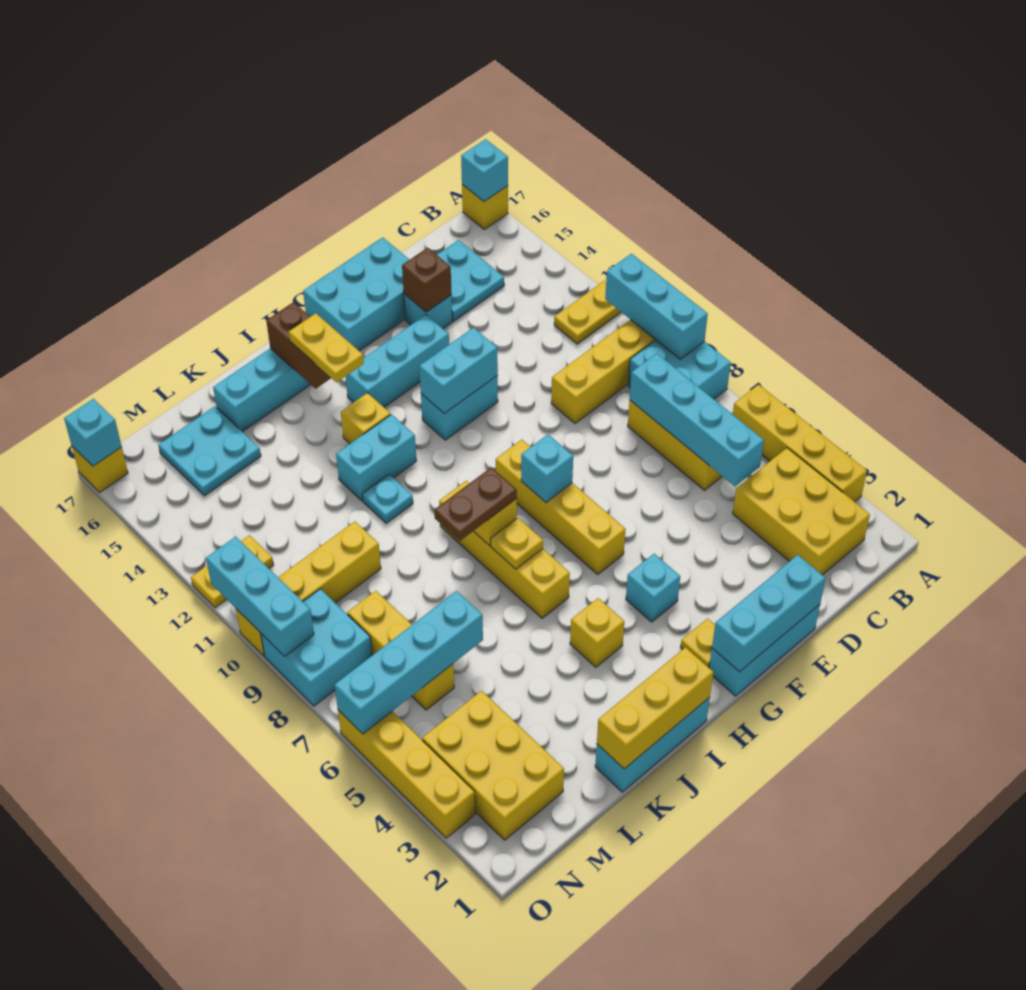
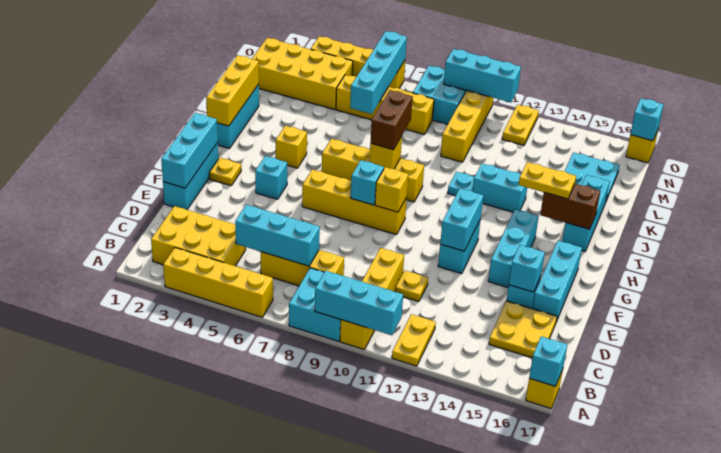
cyan 1x4 brick [630,353,764,486] -> cyan 1x3 brick [235,205,320,266]
cyan 2x2 plate [437,240,504,321] -> yellow 2x2 plate [489,301,557,358]
brown 1x1 brick [402,248,452,312] -> cyan 1x1 brick [509,245,545,292]
cyan 2x3 brick [303,237,409,351] -> cyan 1x3 brick [532,241,582,322]
yellow 1x1 plate [491,518,543,569] -> yellow 1x1 plate moved to [395,270,428,302]
brown 1x2 plate [434,467,517,541] -> brown 1x2 brick [371,90,413,150]
cyan 1x2 brick [336,414,416,501] -> cyan 1x2 brick turned to [473,163,527,212]
yellow 1x1 brick [341,393,391,444] -> yellow 1x1 brick moved to [375,167,408,212]
yellow 2x3 brick [422,691,564,840] -> yellow 2x4 brick [252,38,353,110]
yellow 1x3 brick [347,591,454,710] -> yellow 1x4 brick [336,75,434,135]

